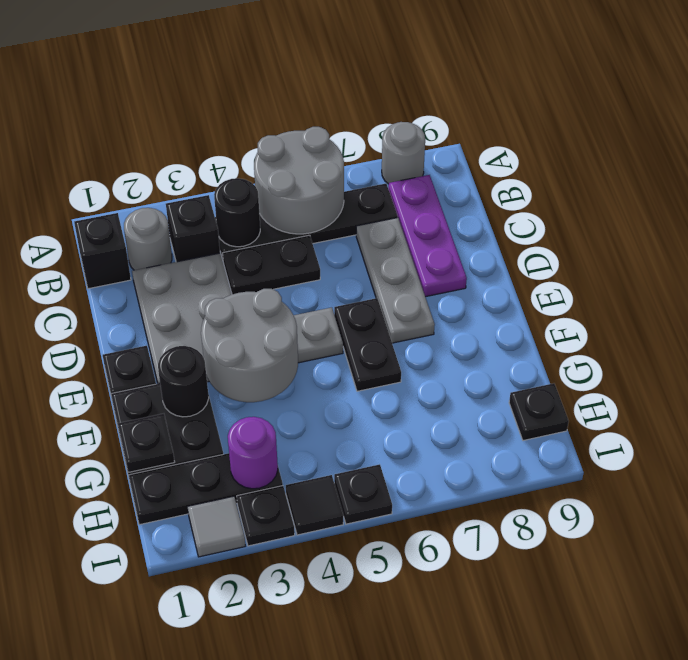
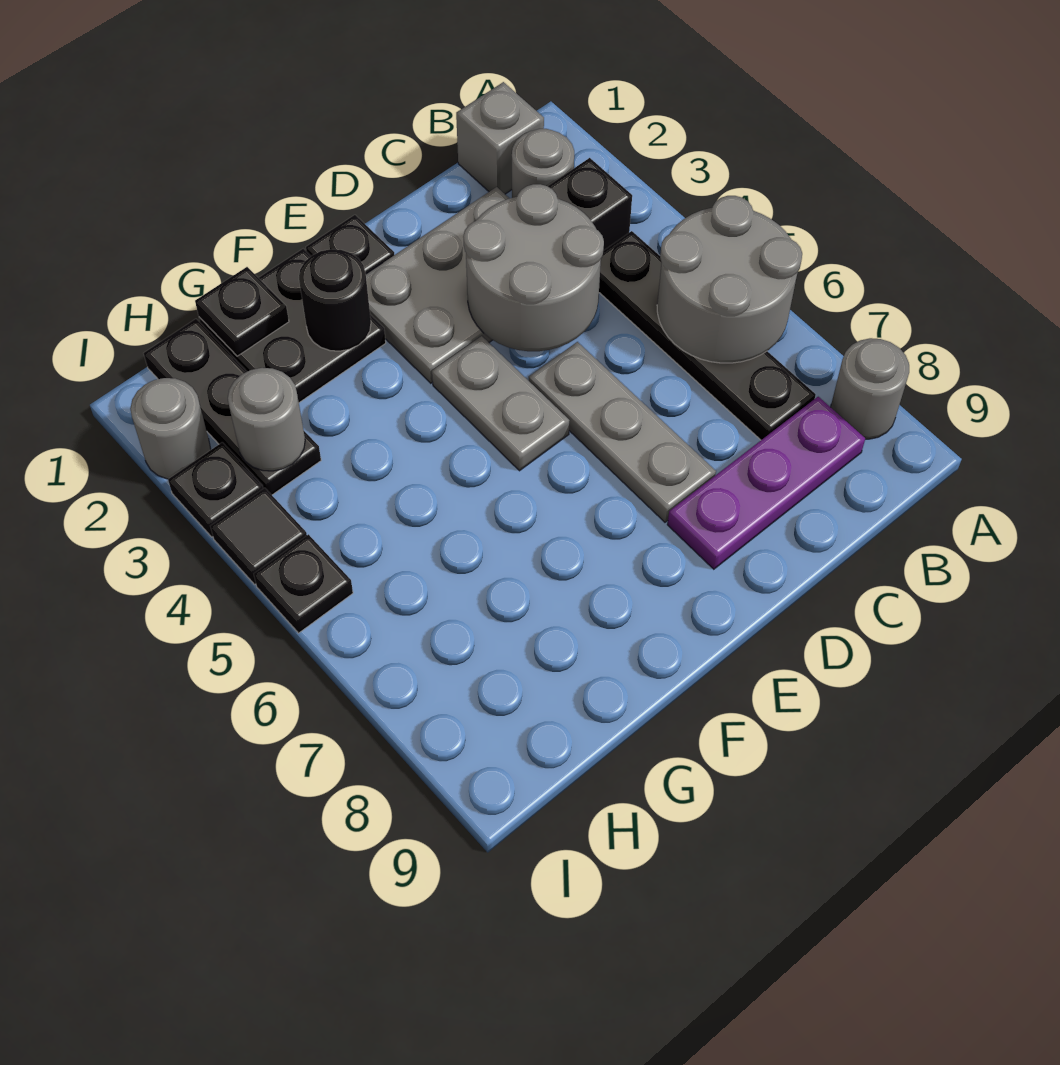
black 1x1 brick [74,213,131,289] -> grey 1x1 brick [456,82,544,194]
black 1x1 round brick [214,178,260,247] -> none
black 1x2 plate [223,235,320,294] -> none
grey 1x3 plate [356,218,435,343] -> grey 1x3 plate turned to [529,342,716,522]
grey 2x2 round brick [201,289,298,402] -> grey 2x2 round brick moved to [463,184,604,351]
black 1x2 plate [334,298,401,391] -> none
purple 1x1 round brick [228,417,278,489] -> grey 1x1 round brick [228,368,305,471]
black 1x1 plate [509,383,569,441] -> none
grey 1x1 tile [188,496,245,557] -> grey 1x1 round brick [130,378,211,479]

